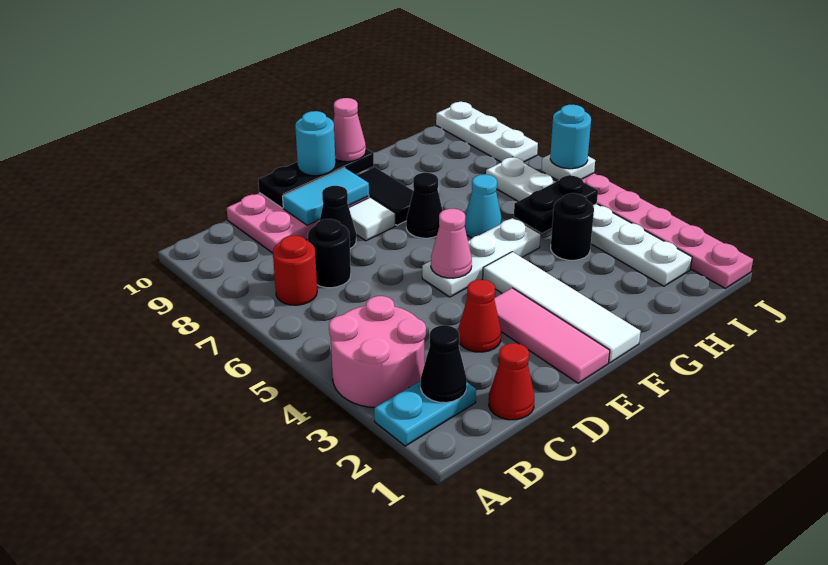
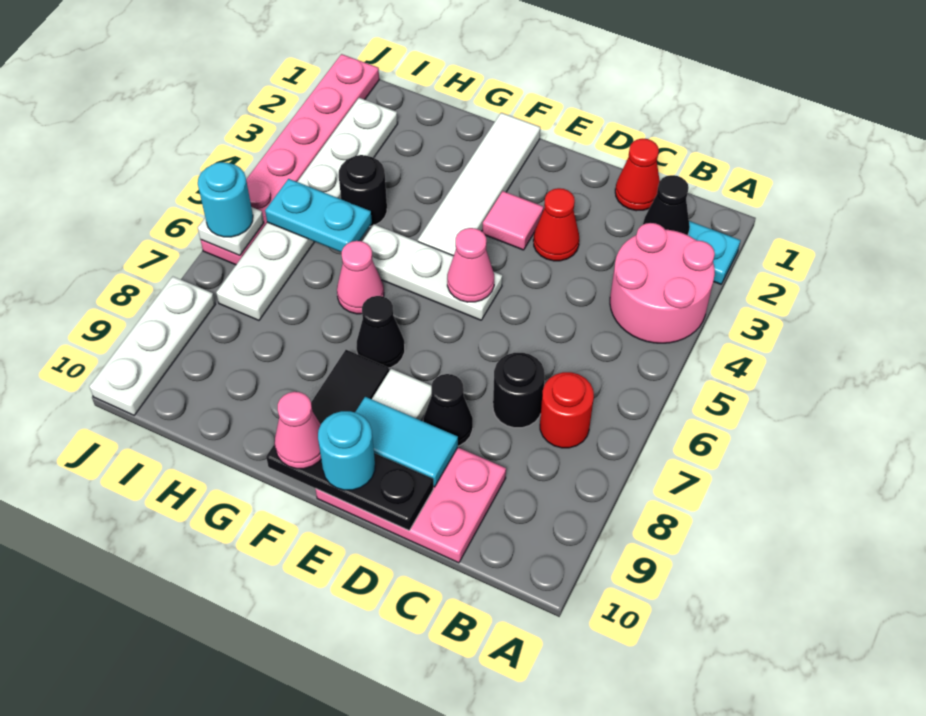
pink 1x3 tile [494,288,610,383] -> pink 1x1 tile [483,191,544,250]
cyan 1x1 cone [465,175,502,238] -> pink 1x1 cone [337,241,384,314]
black 1x2 plate [514,175,598,233] -> cyan 1x2 plate [265,179,372,252]

